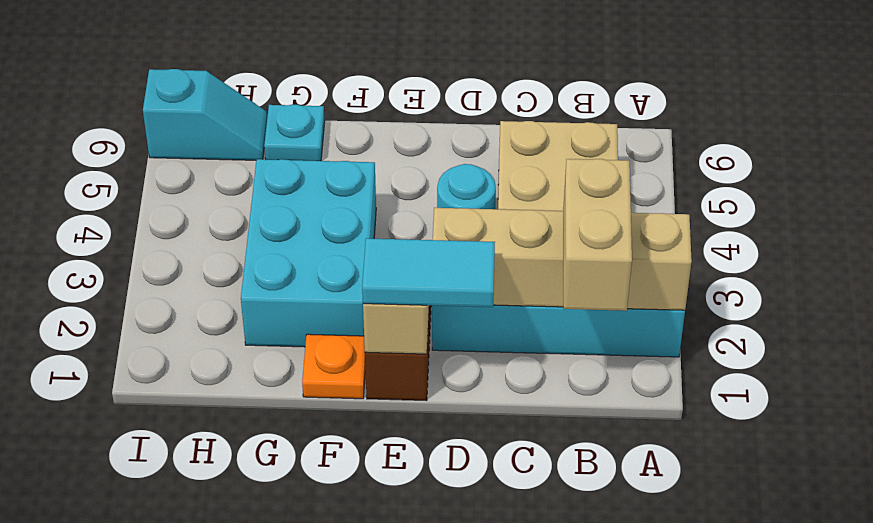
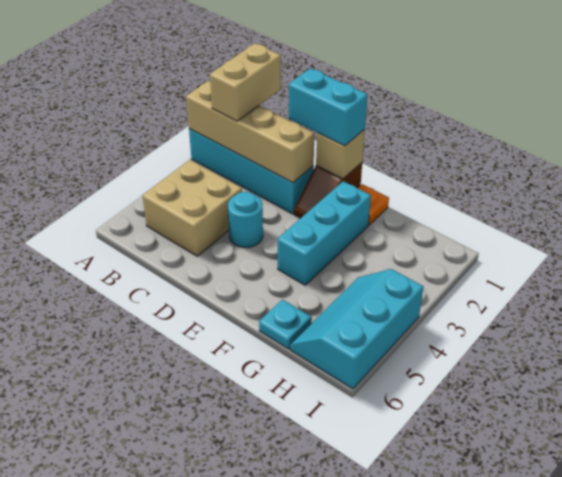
cyan 1x2 tile [362,238,495,307] -> cyan 1x2 brick [289,68,367,146]
cyan 2x3 brick [241,159,376,347] -> cyan 1x3 brick [278,181,371,285]
cyan 1x2 slope [143,69,267,160] -> cyan 2x3 slope [290,269,423,389]

